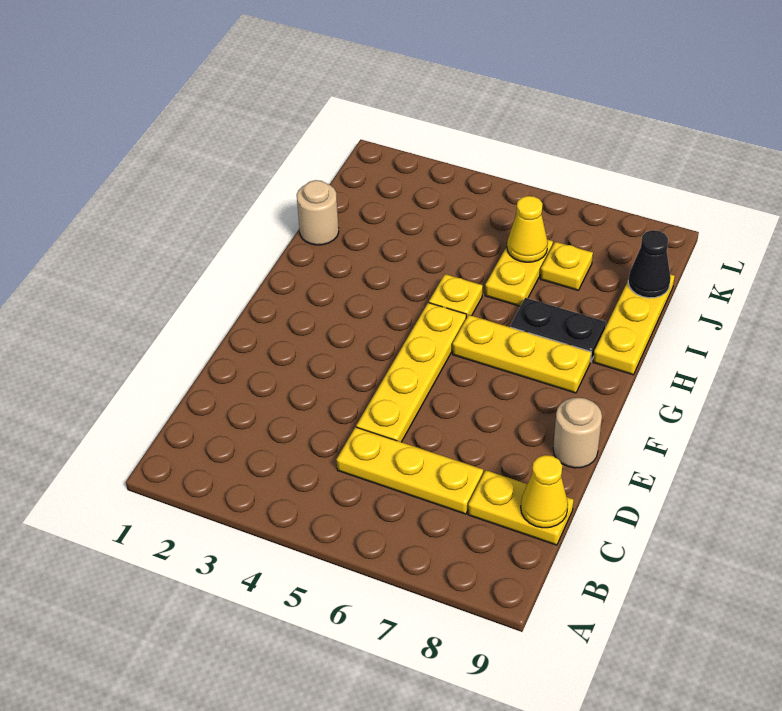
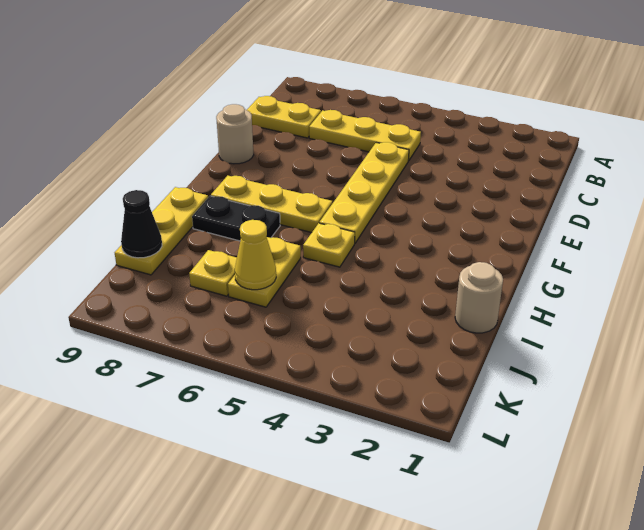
yellow 1x1 cone [521,455,568,528] -> none

